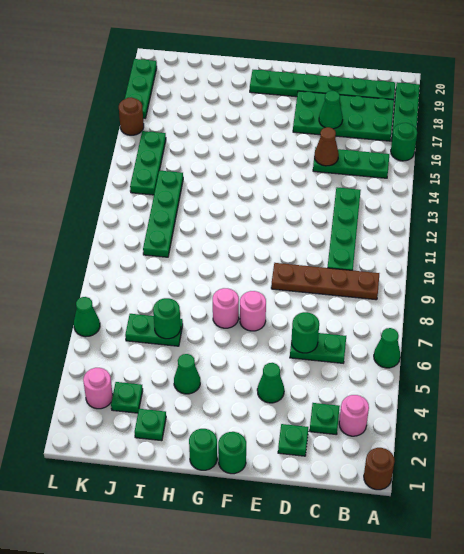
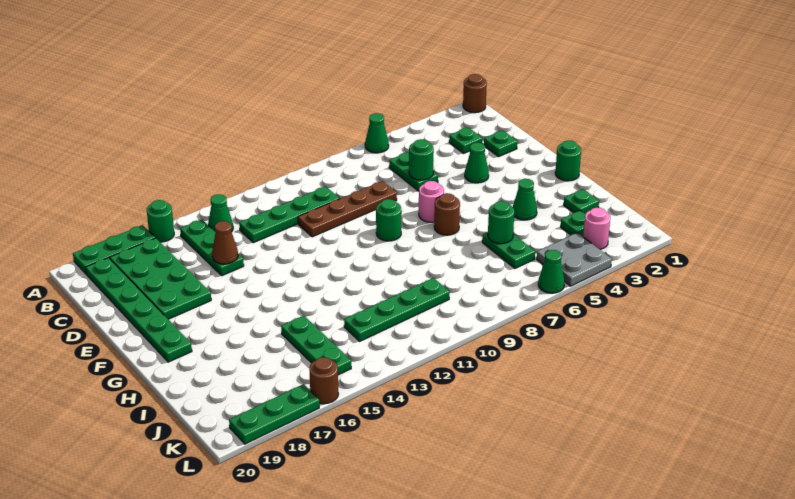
pink 1x1 round brick [339,395,369,436] -> none
brown 1x4 plate [271,263,379,300] -> brown 1x4 plate turned to [298,181,397,237]
green 1x1 cone [319,91,343,129] -> green 1x1 cone moved to [208,194,233,232]
green 1x1 round brick [218,432,246,474] -> green 1x1 round brick moved to [376,199,401,241]
pink 1x1 round brick [213,288,239,328] -> brown 1x1 round brick [434,193,460,235]
none -> grey 2x2 plate [537,233,612,286]
green 1x3 plate [130,131,166,195] -> green 1x3 plate turned to [281,316,351,375]

